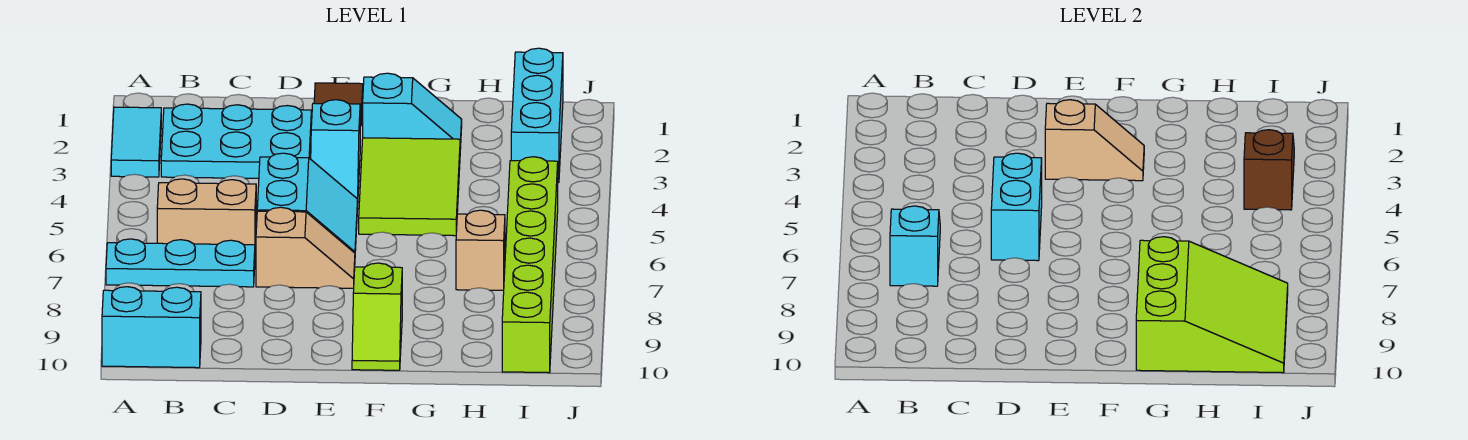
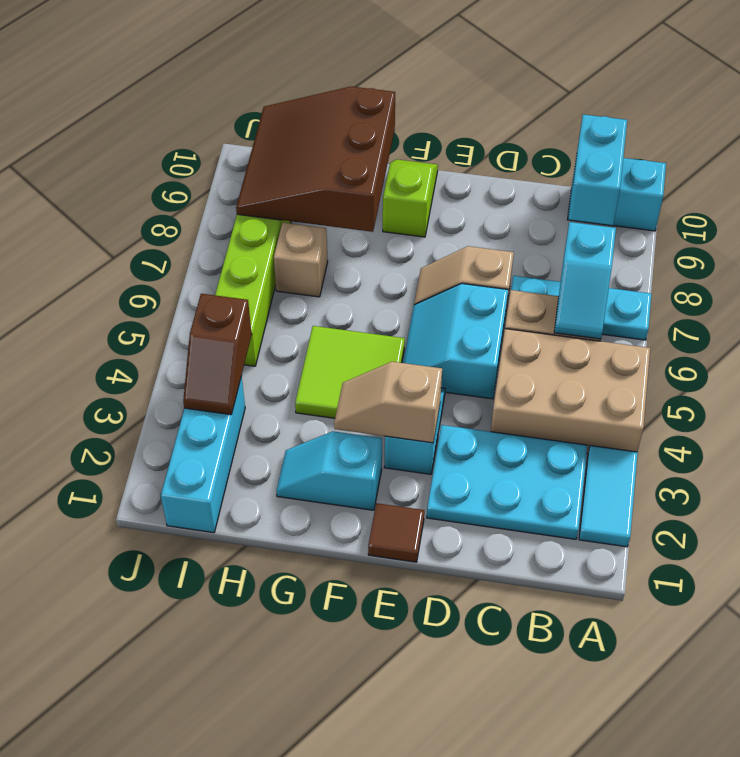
none -> tan 2x3 brick [491,329,650,454]
cyan 1x2 brick [991,153,1042,261] -> cyan 1x2 brick moved to [568,114,627,225]
lime 2x3 tile [359,138,460,236] -> lime 2x2 tile [295,326,405,418]
lime 3x3 slope [1136,237,1288,373] -> brown 3x3 slope [236,87,395,232]

